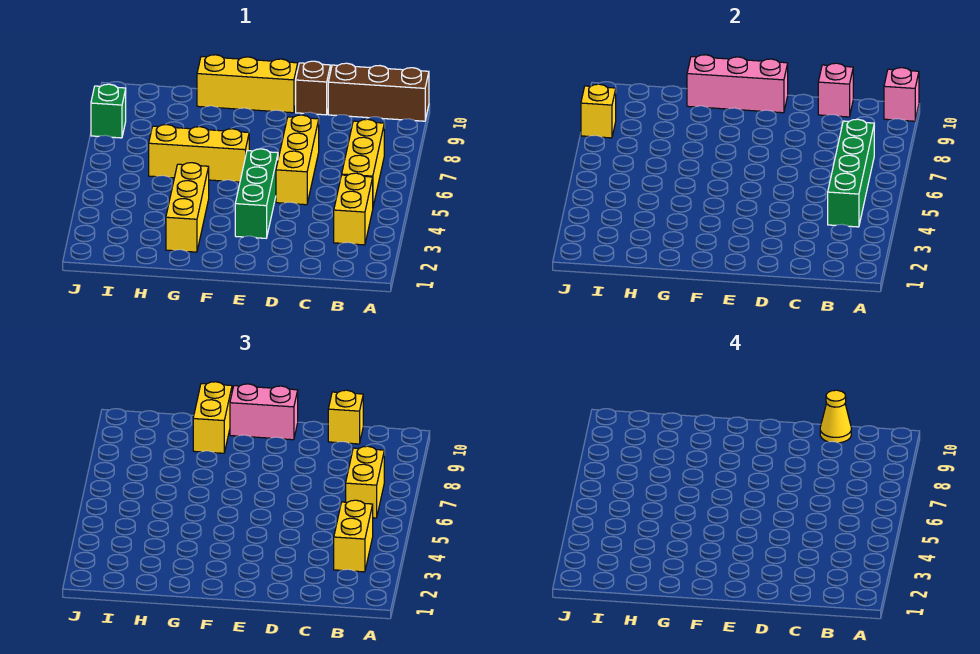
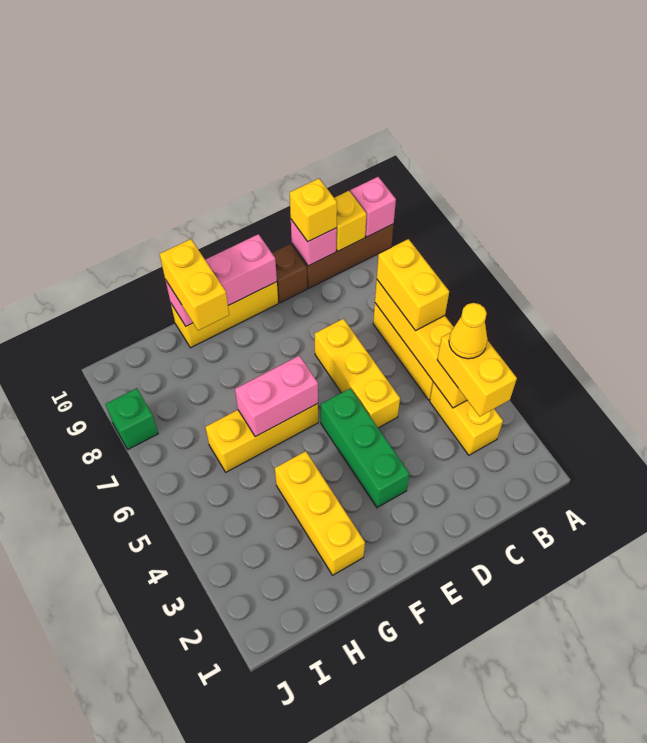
green 1x4 brick [828,119,874,227] -> yellow 1x4 brick [375,280,467,408]
yellow 1x1 cone [820,390,851,443] -> yellow 1x1 cone moved to [449,303,487,359]
pink 1x2 brick [230,384,298,440] -> pink 1x2 brick moved to [235,356,318,437]
yellow 1x1 brick [581,84,616,138] -> yellow 1x1 brick moved to [335,191,366,251]

